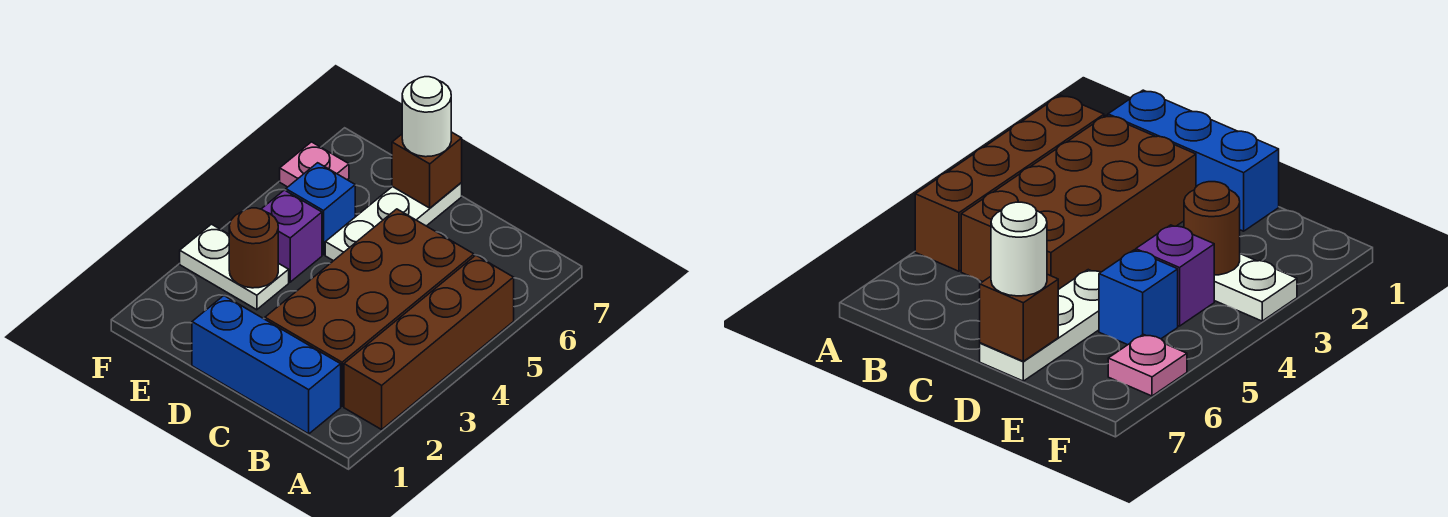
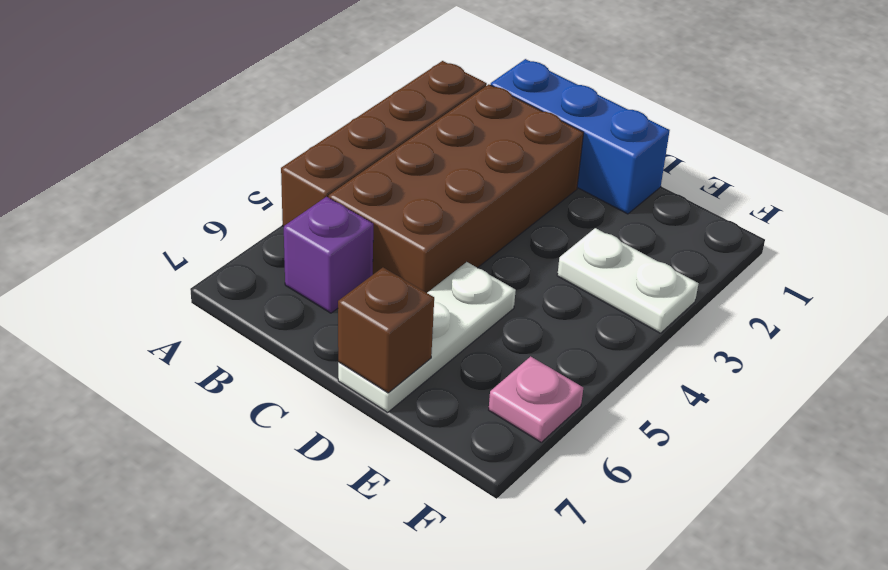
white 1x1 round brick [402,77,451,157] -> none
brown 1x1 round brick [229,208,278,288] -> none
purple 1x1 brick [262,190,322,282] -> purple 1x1 brick moved to [284,197,373,313]
blue 1x1 brick [286,163,355,255] -> none

